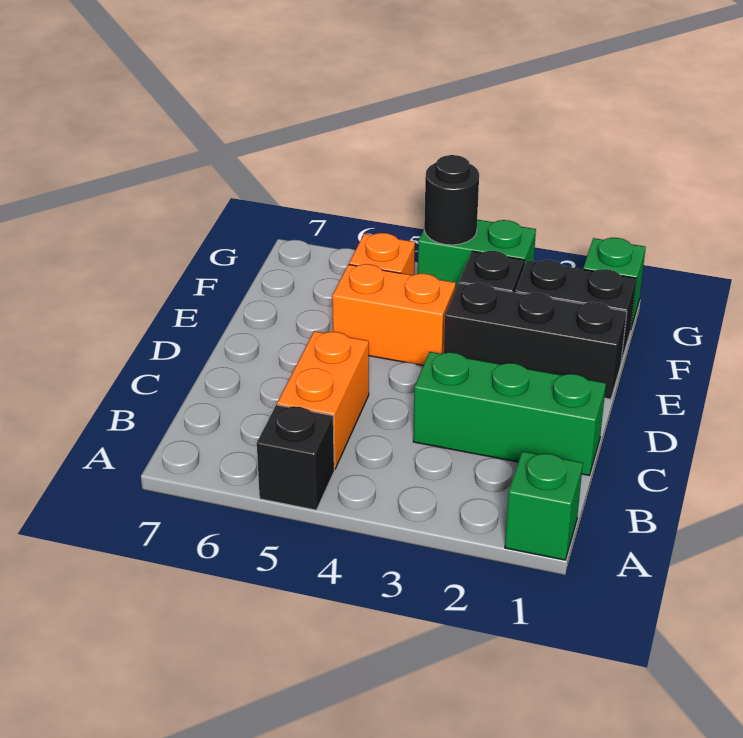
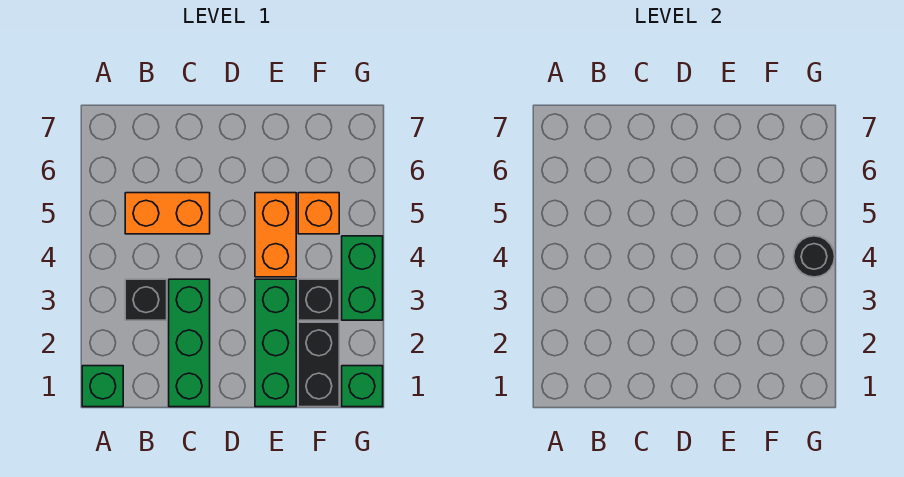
black 1x1 brick [257,405,334,510] -> black 1x1 brick moved to [125,279,167,320]
black 1x3 brick [444,283,627,399] -> green 1x3 brick [255,279,296,407]

